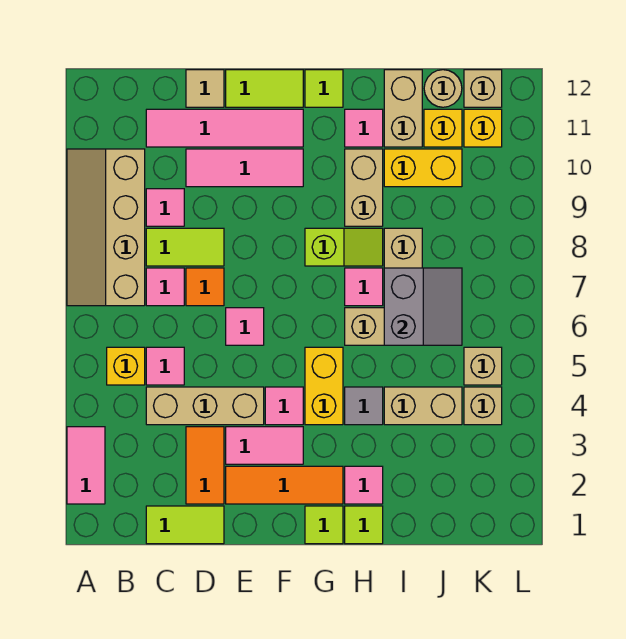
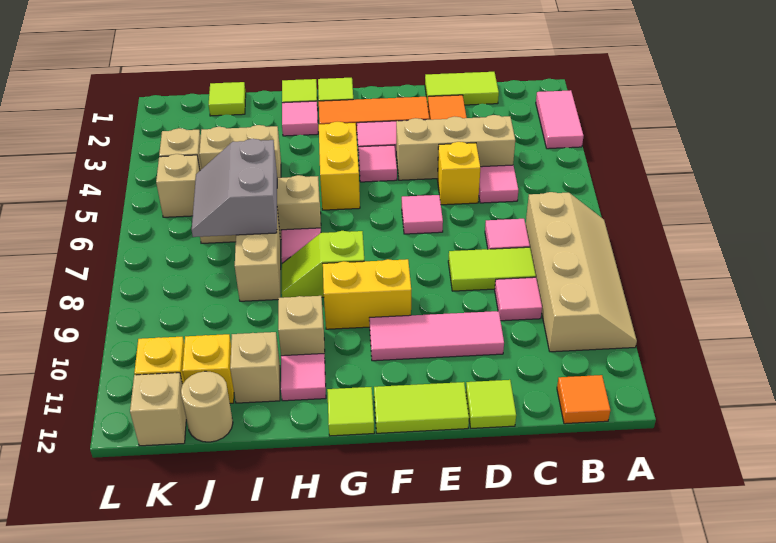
yellow 1x1 brick [107,347,145,385] -> yellow 1x1 brick moved to [437,142,480,205]
pink 1x4 tile [146,109,303,147] -> none
orange 1x1 tile [186,268,224,306] -> orange 1x1 tile moved to [557,375,610,424]
tan 1x1 tile [186,70,224,107] -> lime 1x1 tile [466,380,516,428]
grey 1x1 tile [345,387,383,425] -> none
tan 1x2 brick [345,149,383,226] -> tan 1x1 brick [278,296,325,357]
yellow 1x2 brick [384,149,462,187] -> yellow 1x2 brick moved to [323,259,411,329]
tan 1x2 brick [384,70,422,147] -> tan 1x1 brick [230,332,280,403]
none -> lime 1x1 tile [209,82,246,116]

